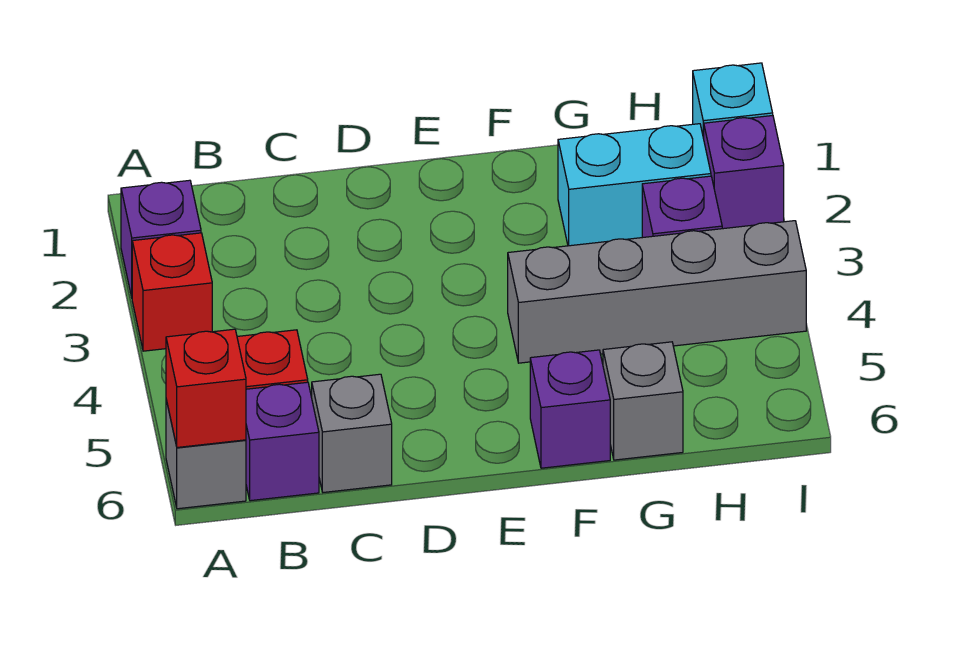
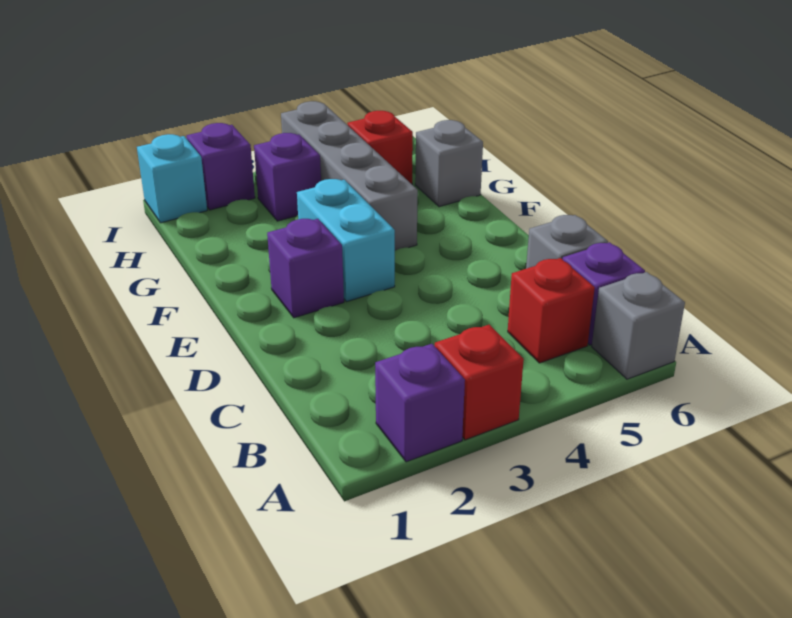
red 1x1 brick [166,329,246,447] -> red 1x1 brick moved to [347,111,413,184]
purple 1x1 brick [530,350,610,468] -> purple 1x1 brick moved to [267,219,344,318]
cyan 1x2 brick [558,124,711,246] -> cyan 1x2 brick moved to [297,179,395,302]

